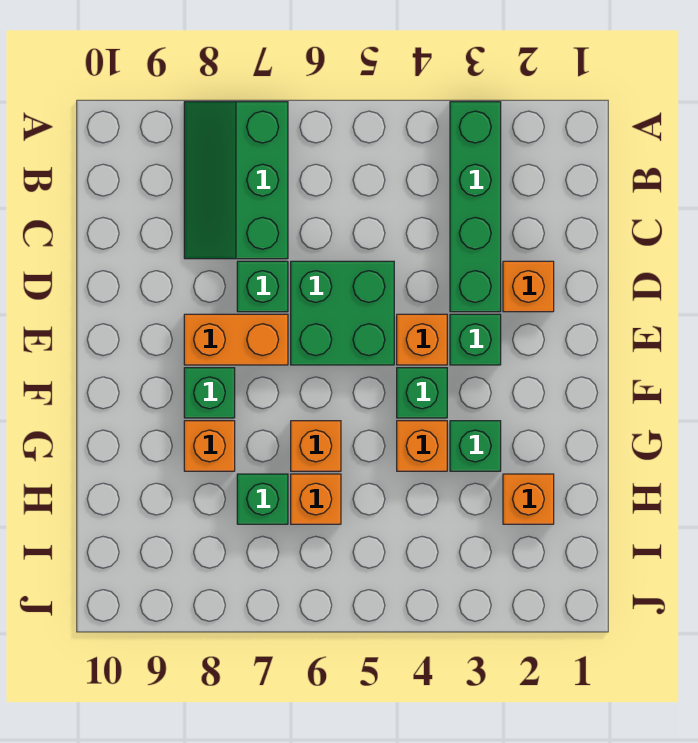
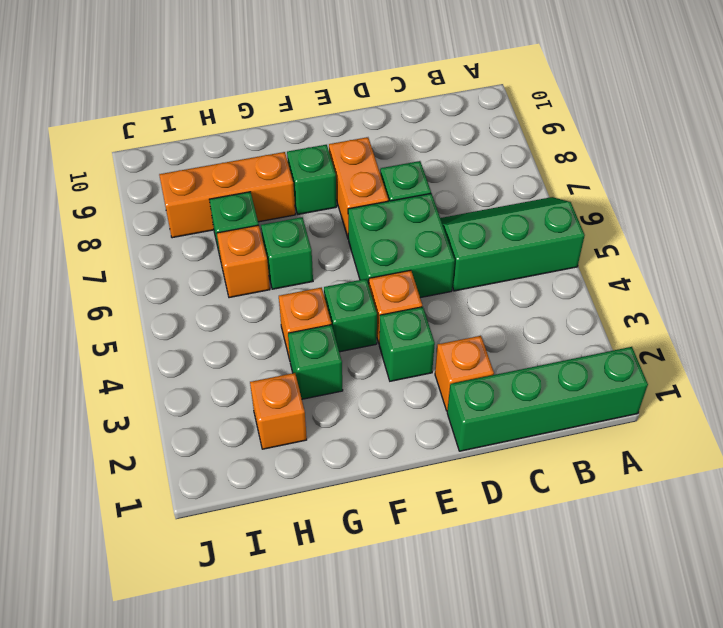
green 1x4 brick [450,102,501,312] -> green 1x4 brick moved to [447,347,648,451]
green 2x3 slope [184,102,288,259] -> green 2x3 slope moved to [440,197,585,291]
orange 1x1 brick [291,421,341,471] -> green 1x1 brick [261,217,313,289]
orange 1x1 brick [184,421,235,471] -> orange 1x3 brick [159,152,295,238]

